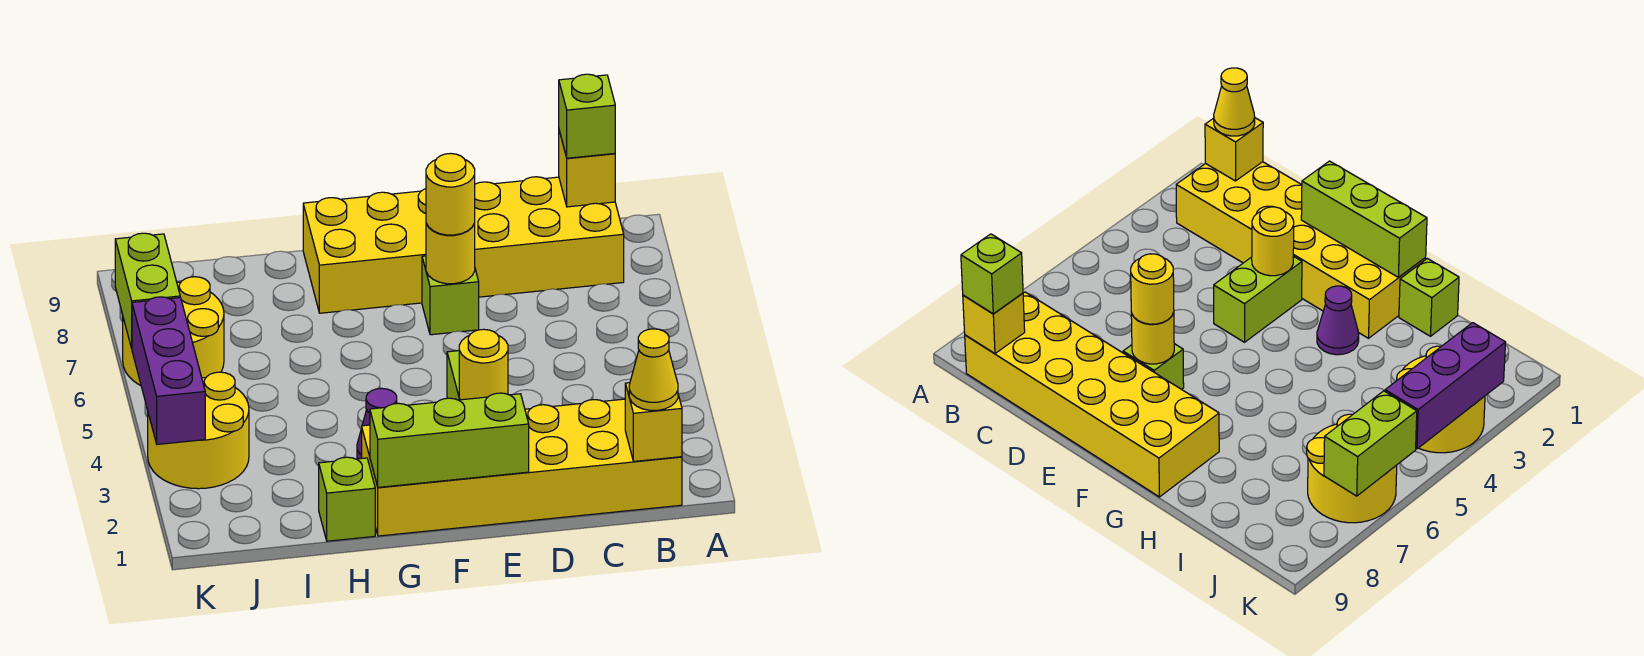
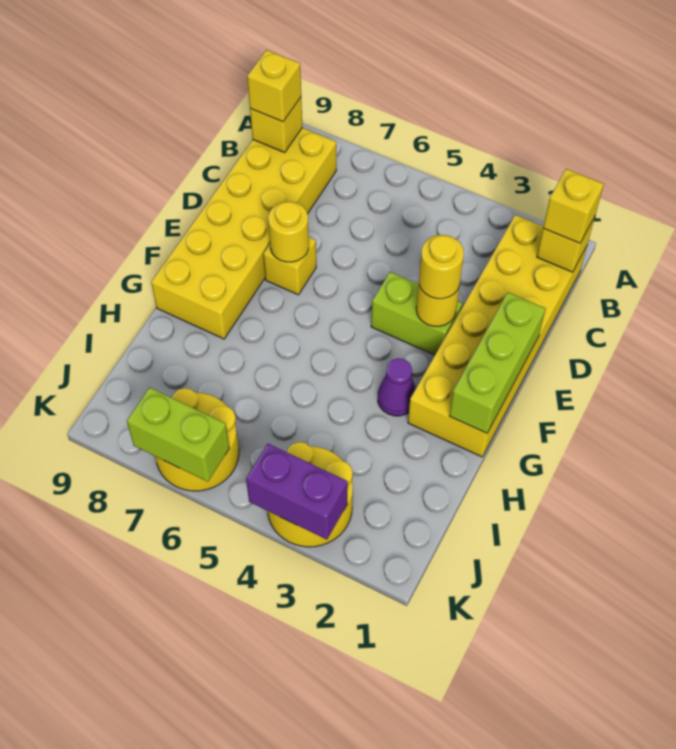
yellow 1x1 cone [629,329,678,410] -> yellow 1x1 brick [543,169,604,243]
lime 1x1 brick [559,74,615,158] -> yellow 1x1 brick [247,50,301,122]
lime 1x1 brick [422,256,479,335] -> yellow 1x1 brick [263,237,316,295]
yellow 1x1 round brick [426,153,475,235] -> yellow 1x1 round brick moved to [419,235,464,299]
lime 1x1 brick [319,457,375,541] -> none
purple 1x3 brick [132,297,205,444] -> purple 1x2 brick [246,444,348,540]

